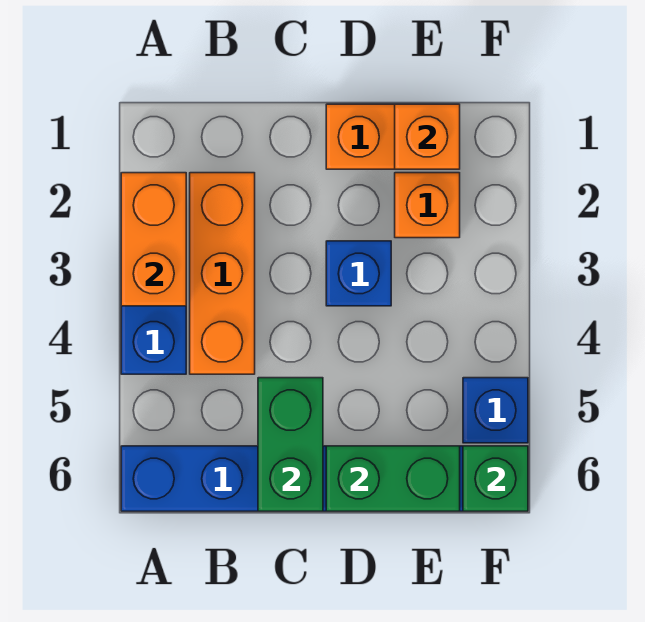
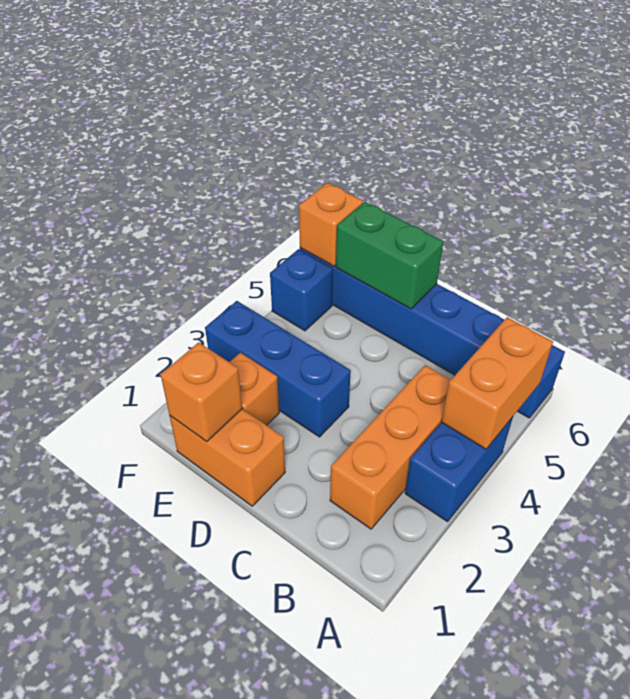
orange 1x2 brick [121,173,186,306] -> orange 1x2 brick moved to [442,317,553,449]
green 1x2 brick [258,378,323,511] -> none
blue 1x1 brick [326,241,391,306] -> blue 1x3 brick [205,301,351,437]
green 1x1 brick [463,446,528,511] -> orange 1x1 brick [299,183,363,266]

